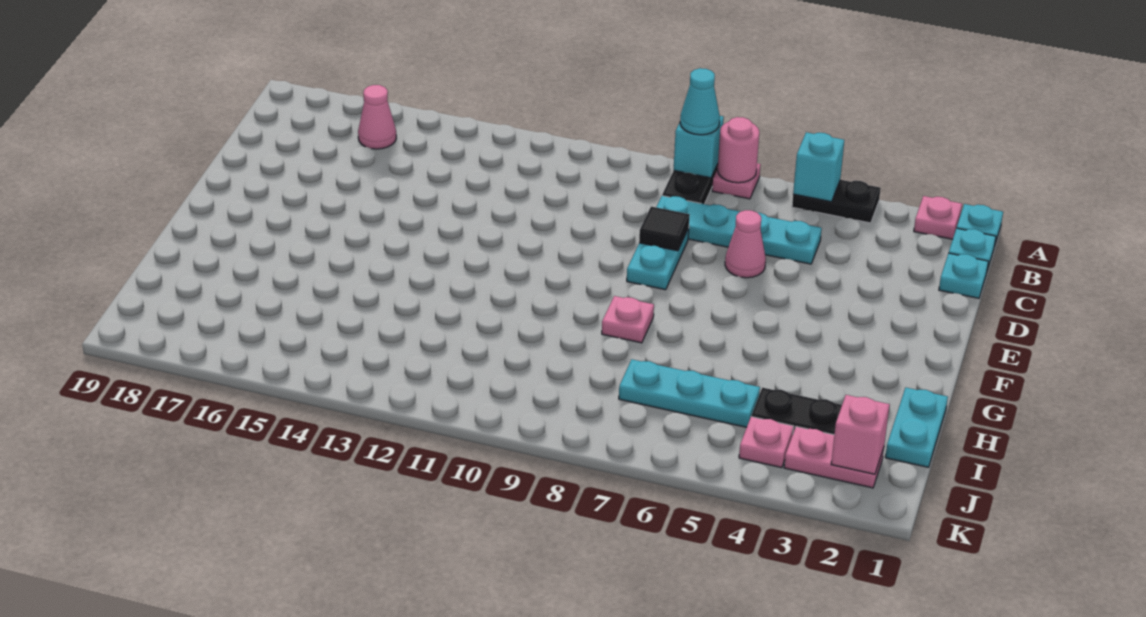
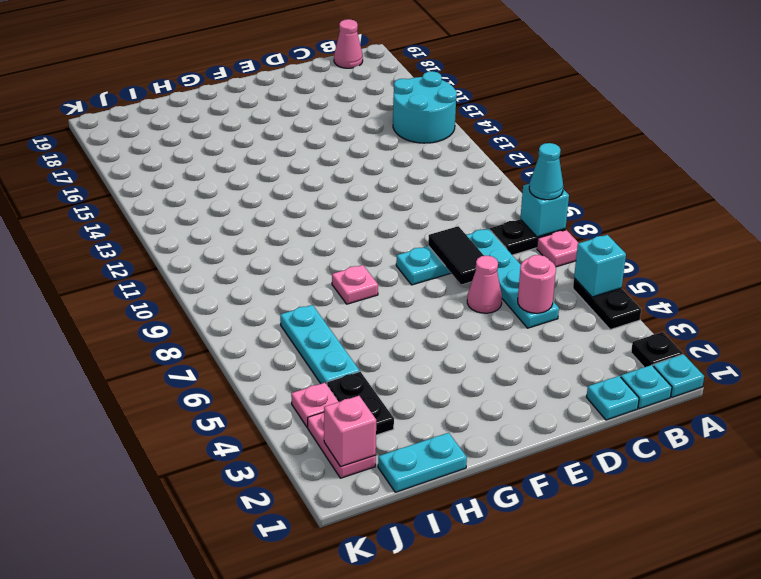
pink 1x1 plate [914,196,962,239] -> black 1x1 plate [631,332,683,367]
pink 1x1 round brick [718,117,759,183] -> pink 1x1 round brick moved to [518,255,556,313]
none -> cyan 2x2 round brick [393,71,457,143]
pink 1x1 cone [358,85,396,149] -> pink 1x1 cone moved to [334,19,363,68]
black 1x1 tile [639,207,690,251] -> black 1x2 tile [428,226,484,285]

